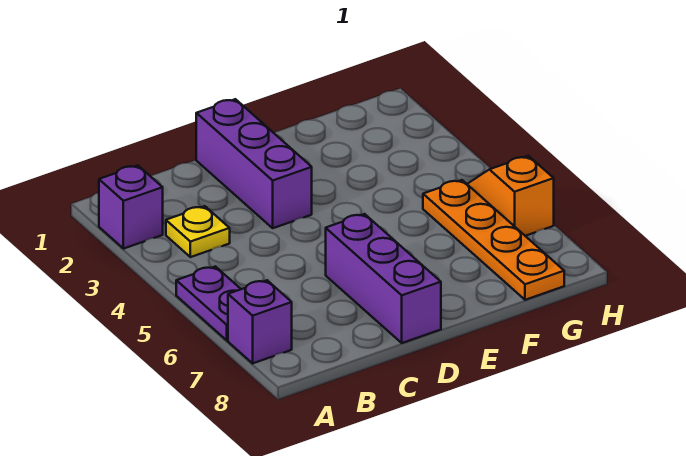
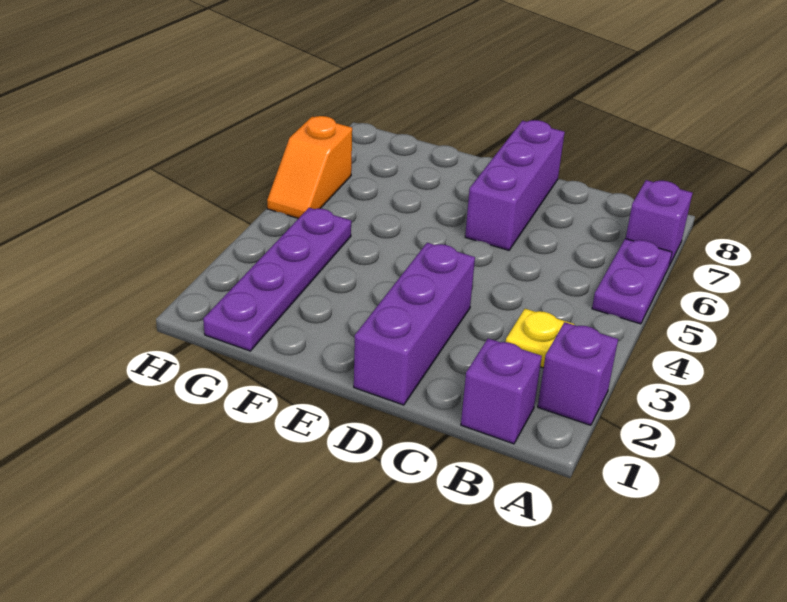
none -> purple 1x1 brick [461,338,542,444]
none -> purple 1x4 plate [203,208,351,351]
orange 1x4 plate [423,180,564,300] -> none

